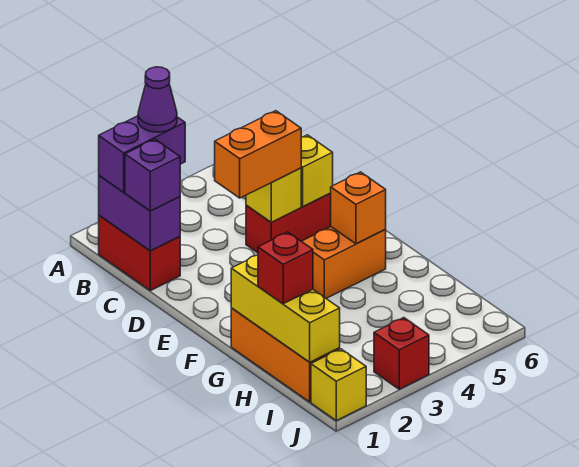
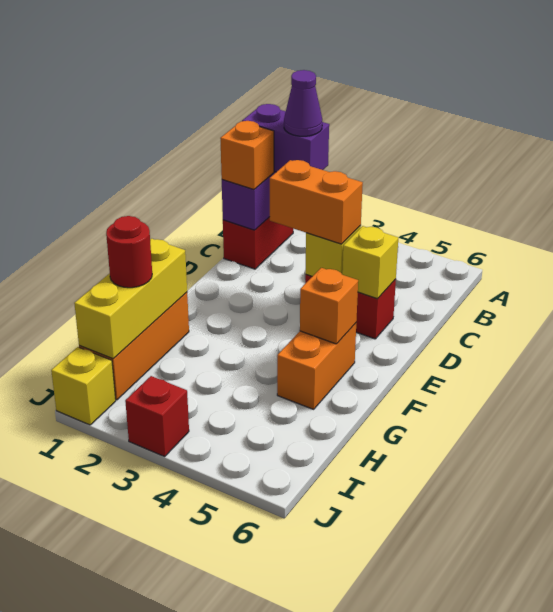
purple 1x1 brick [125,139,180,211] -> orange 1x1 brick [220,121,274,189]
orange 1x2 brick [302,227,386,299] -> orange 1x2 brick turned to [277,323,356,409]
red 1x1 brick [258,232,313,304] -> red 1x1 round brick [106,216,152,288]

